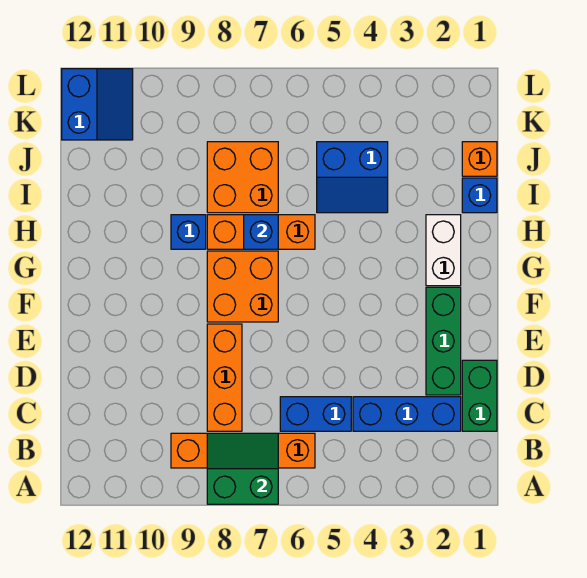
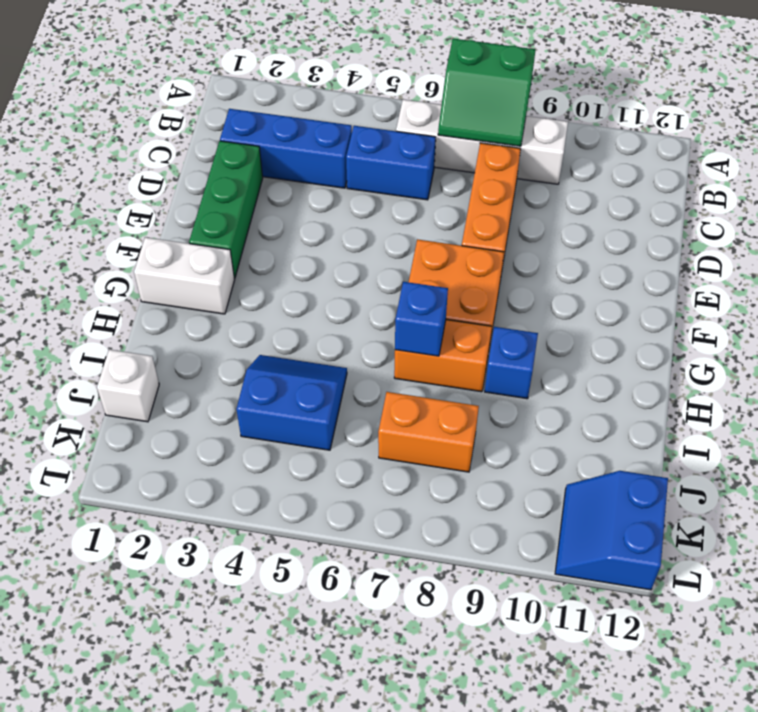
orange 1x4 brick [171,433,315,468] -> white 1x4 brick [396,99,568,184]
green 1x2 brick [462,360,497,431] -> none
white 1x2 brick [426,215,461,286] -> white 1x2 brick turned to [134,237,235,314]
orange 1x3 brick [207,215,315,249] -> orange 1x2 brick [394,320,492,392]
blue 1x1 brick [462,178,497,213] -> none
orange 2x2 brick [207,142,278,213] -> orange 1x2 brick [378,392,479,472]
orange 1x1 brick [462,142,497,176] -> white 1x1 brick [97,350,159,422]

